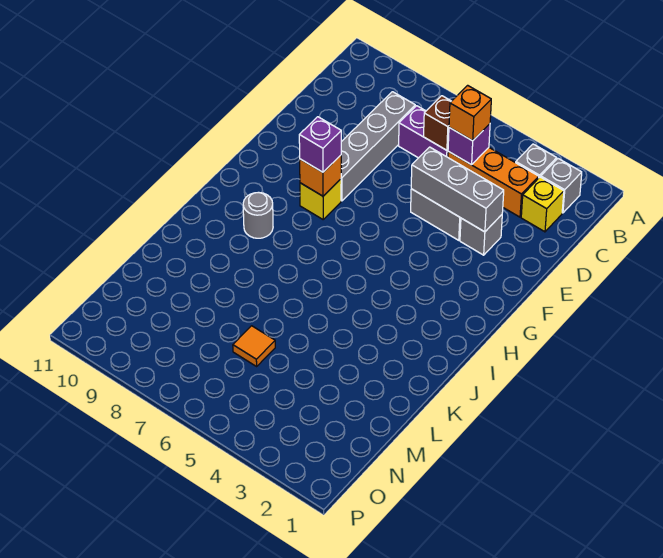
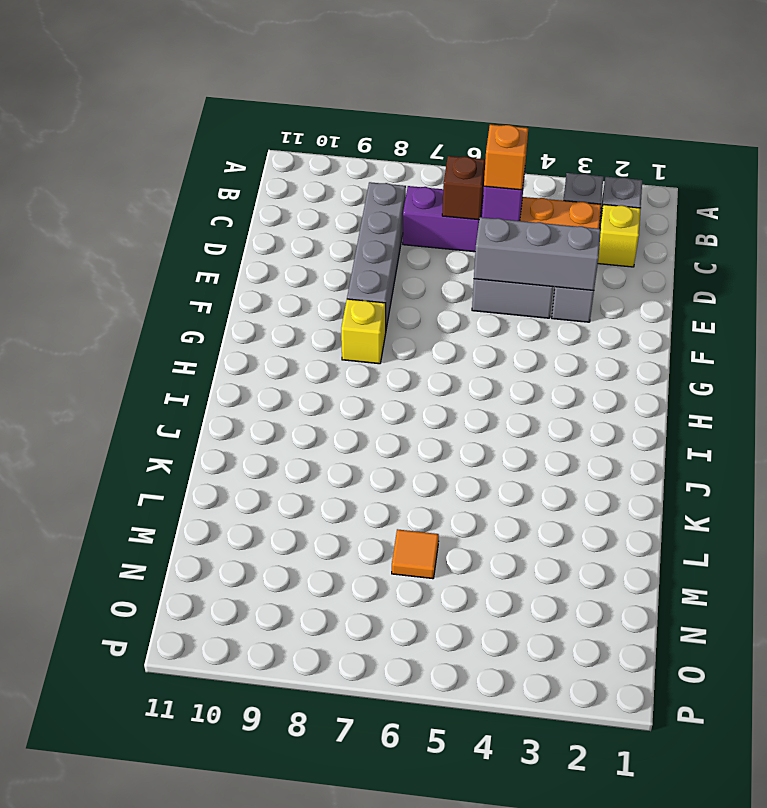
orange 1x1 brick [300,155,341,196] -> none
purple 1x1 brick [299,117,341,172] -> none
grey 1x1 round brick [243,192,273,238] -> none

